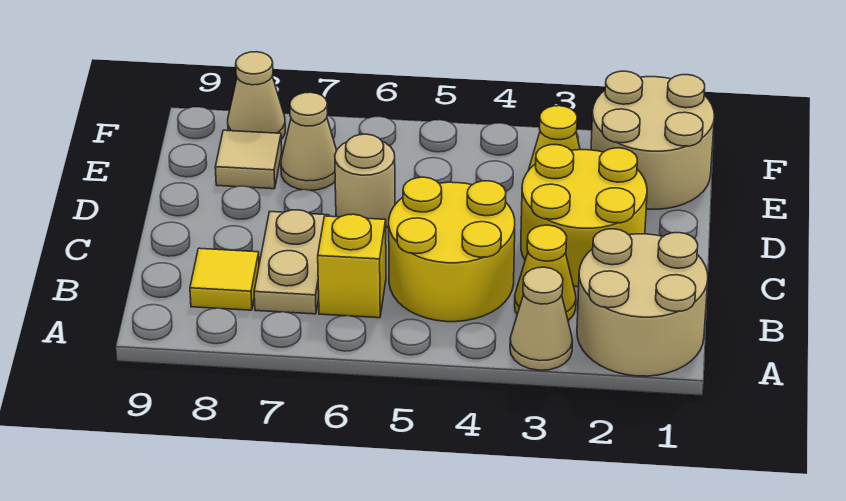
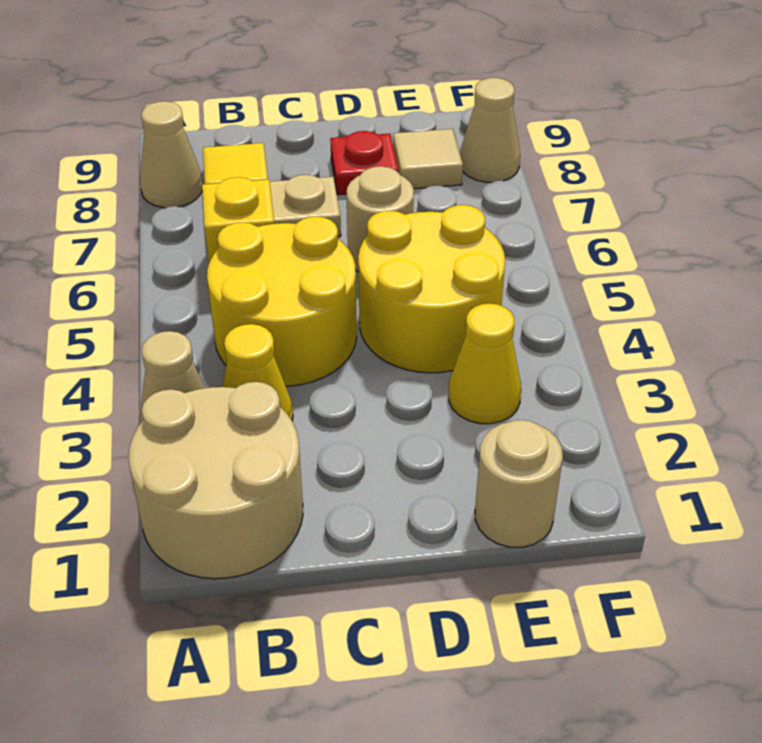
yellow 2x2 round brick [521,145,647,287] -> yellow 2x2 round brick moved to [358,205,505,373]
none -> red 1x1 plate [330,131,399,195]
tan 2x2 round brick [591,71,714,209] -> tan 1x1 round brick [475,420,563,547]
tan 1x1 cone [281,92,337,190] -> tan 1x1 cone moved to [140,101,203,208]

